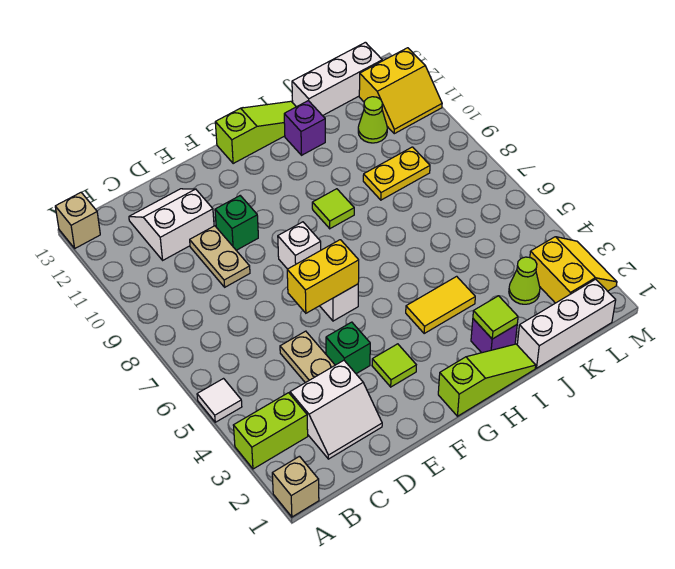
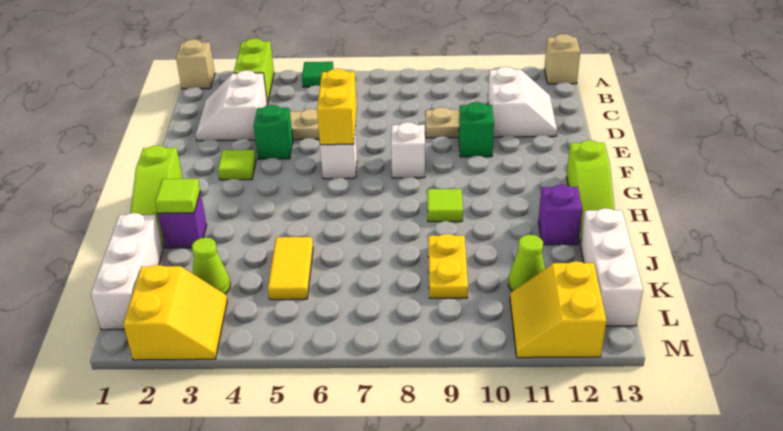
white 1x1 tile [197,379,242,422] -> green 1x1 tile [302,62,333,87]
yellow 1x2 tile [406,276,475,333] -> yellow 1x2 tile moved to [268,237,313,300]
yellow 2x2 slope [530,237,617,303] -> yellow 2x2 slope turned to [123,265,227,360]

